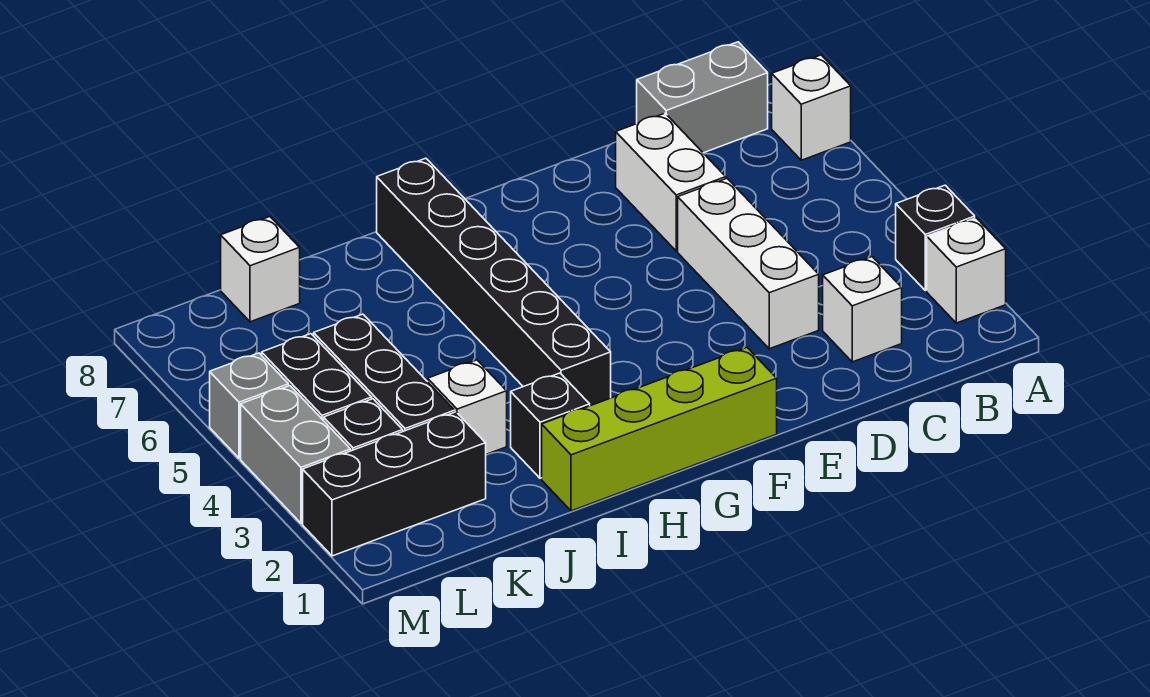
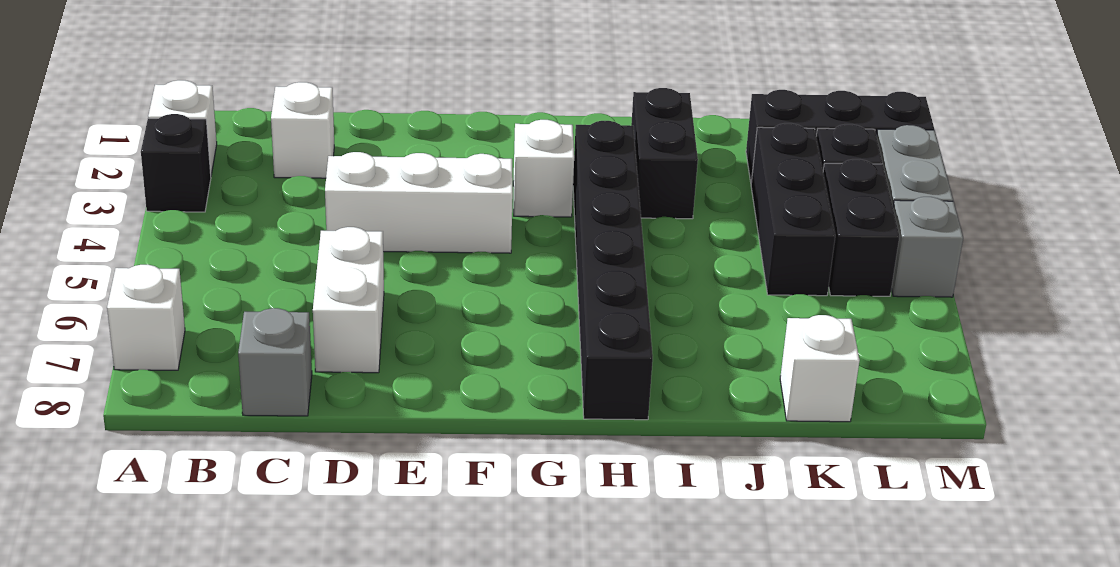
grey 1x2 brick [637,42,768,153] -> grey 1x1 brick [238,308,312,416]
white 1x3 brick [678,178,819,349] -> white 1x3 brick turned to [325,152,513,253]
lime 1x4 brick [542,348,777,511] -> none
black 1x1 brick [511,373,590,478] -> black 1x2 brick [631,88,698,219]
white 1x1 brick [428,360,507,454] -> white 1x1 brick moved to [513,120,574,217]

